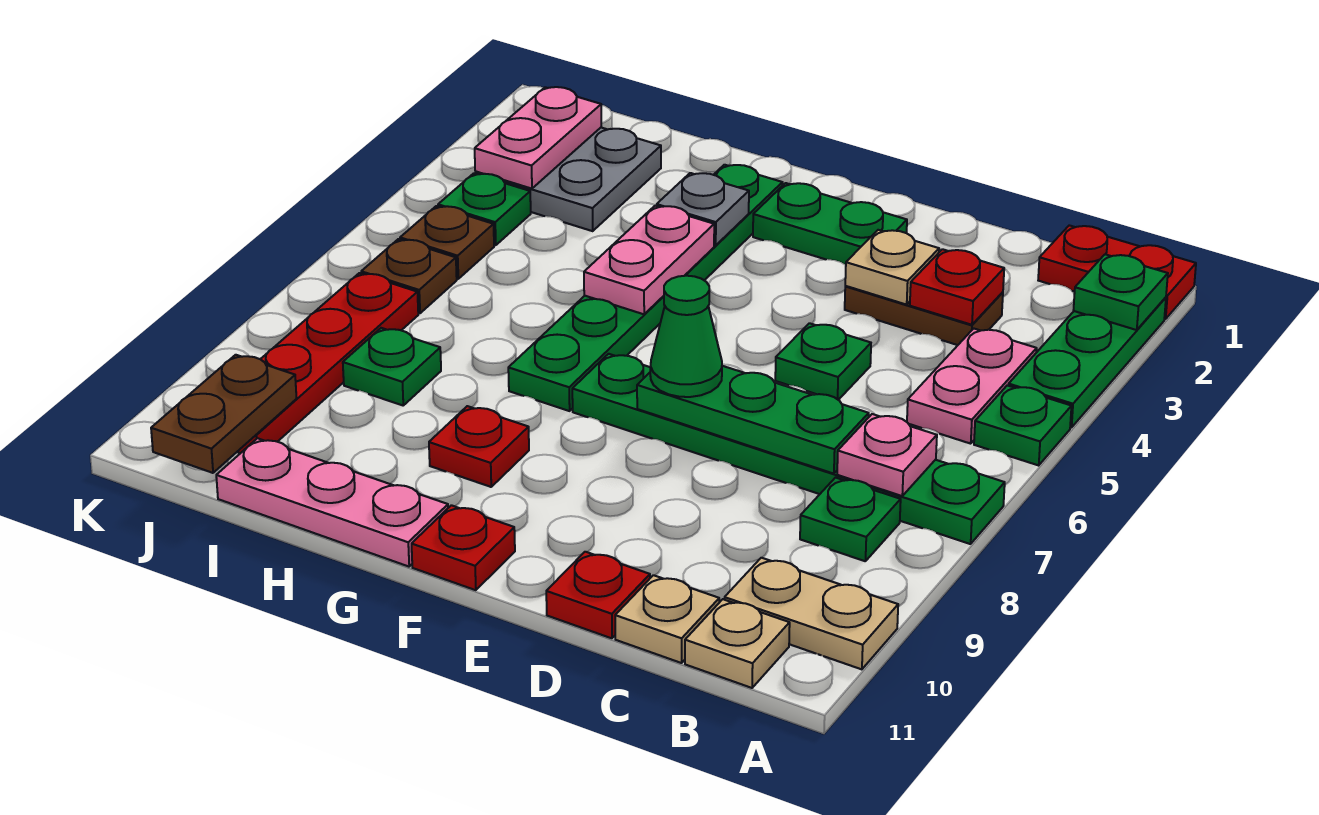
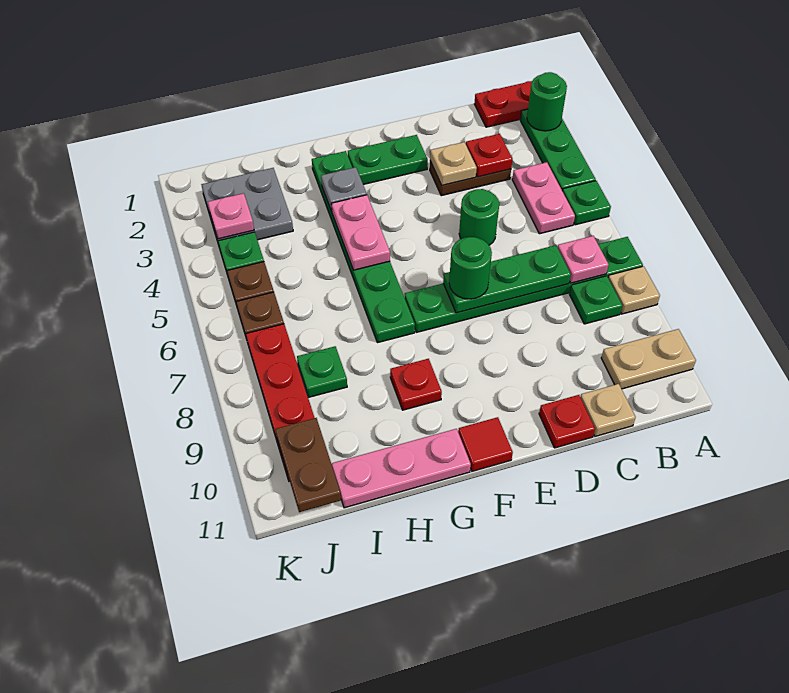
green 1x1 plate [1073,254,1168,330] -> green 1x1 round brick [527,72,567,131]
tan 1x1 plate [685,599,790,688] -> tan 1x1 plate moved to [608,266,660,314]
green 1x1 plate [775,323,871,400] -> green 1x1 round brick [459,189,499,245]
green 1x1 cone [650,276,722,397] -> green 1x1 round brick [449,237,492,299]
red 1x1 plate [412,505,515,590] -> red 1x1 tile [458,417,513,471]
pink 1x2 plate [475,87,601,189] -> pink 1x1 plate [208,193,254,239]

